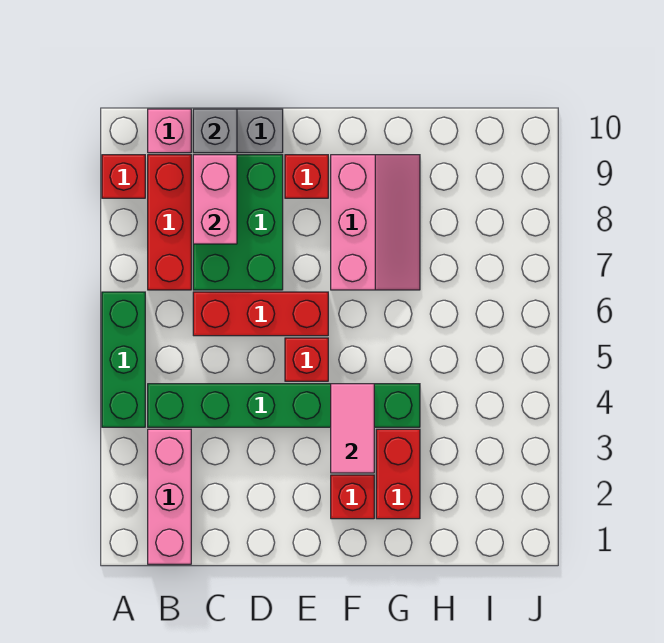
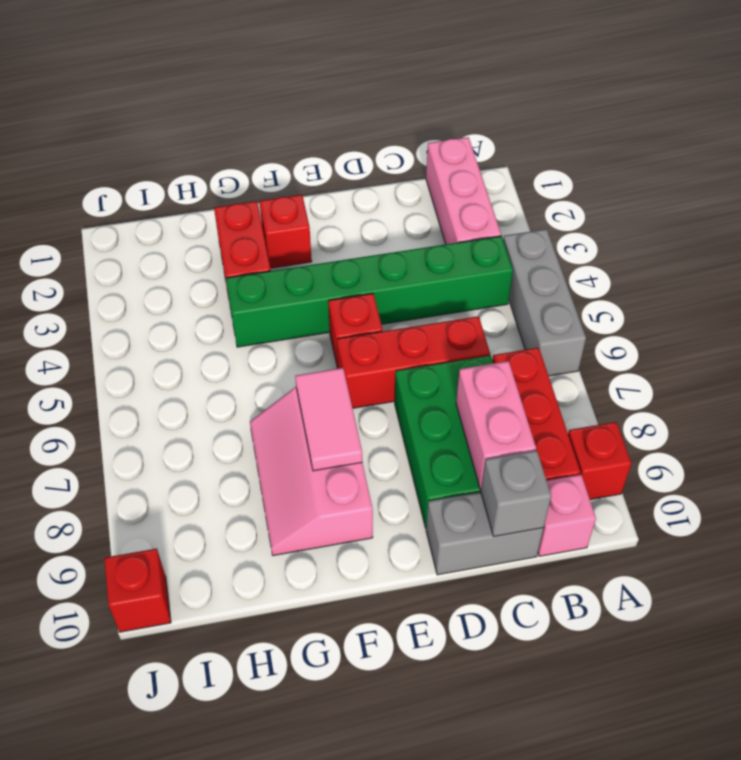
green 1x3 brick [102,292,145,427] -> grey 1x3 brick [503,229,586,376]
red 1x1 brick [285,155,328,198] -> red 1x1 brick moved to [104,549,171,632]
pink 1x2 tile [331,384,374,473] -> pink 1x2 tile moved to [295,368,362,471]

